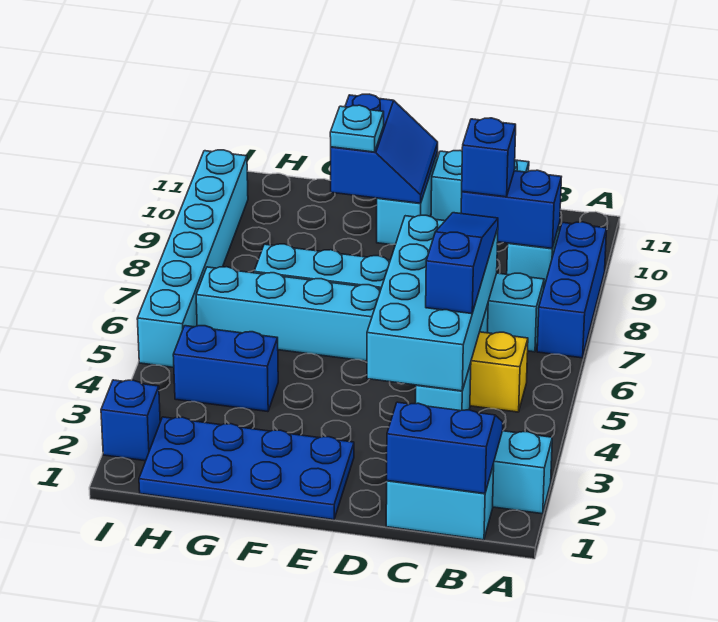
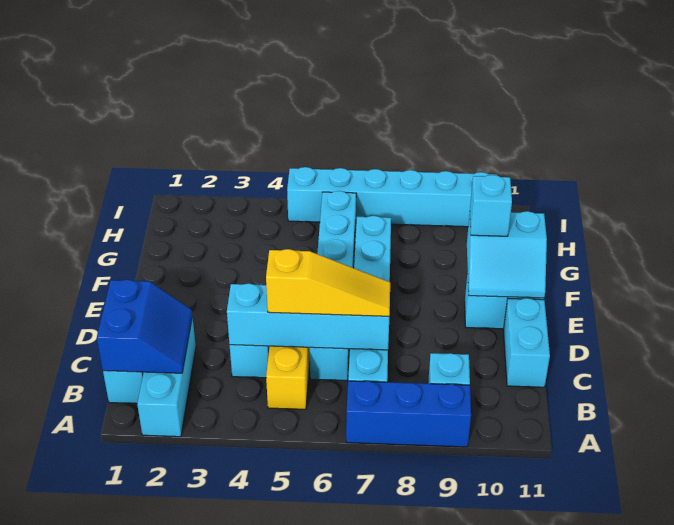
blue 1x2 brick [461,170,561,248] -> none
cyan 2x4 brick [367,215,498,391] -> cyan 1x4 brick [227,283,389,350]
blue 1x3 slope [426,213,498,314] -> yellow 1x3 slope [266,249,390,316]
blue 1x1 brick [462,118,516,197] -> none
blue 2x4 plate [139,417,354,520] -> none
blue 2x2 slope [331,94,438,203] -> cyan 2x2 slope [467,211,547,298]
cyan 1x1 plate [330,105,384,152] -> cyan 1x1 brick [470,175,512,236]
blue 1x2 brick [173,326,278,412] -> none
blue 1x1 brick [101,380,160,461] -> none

